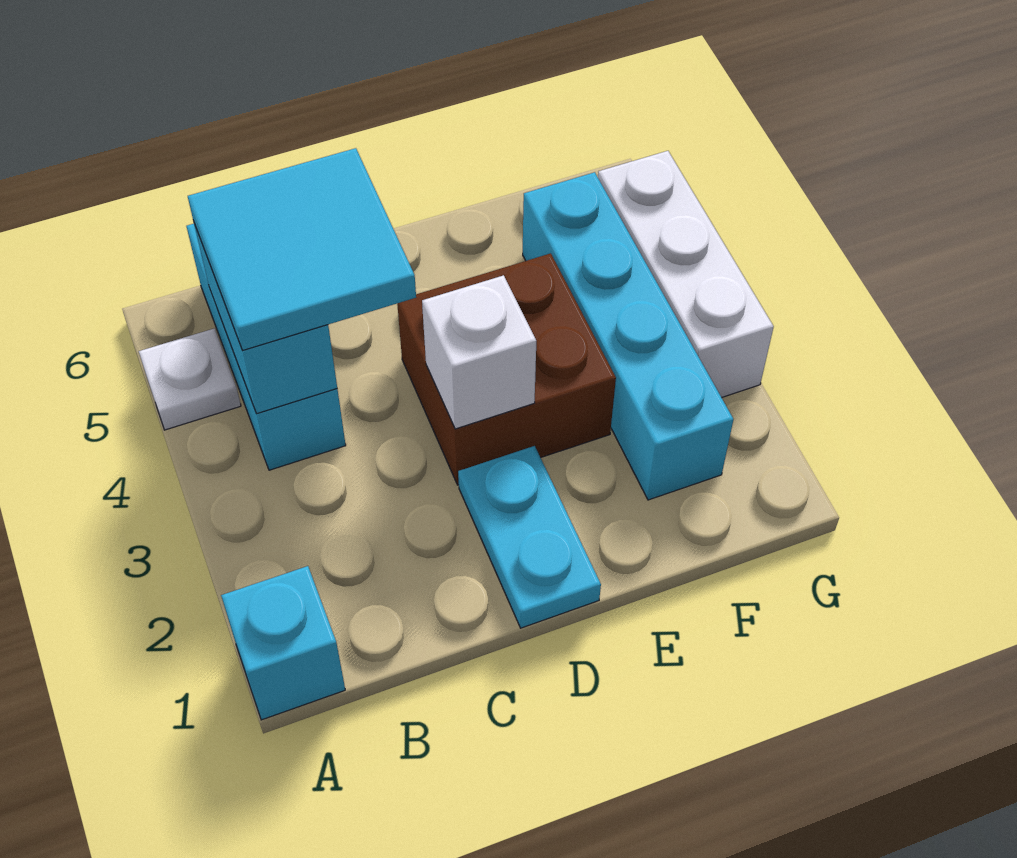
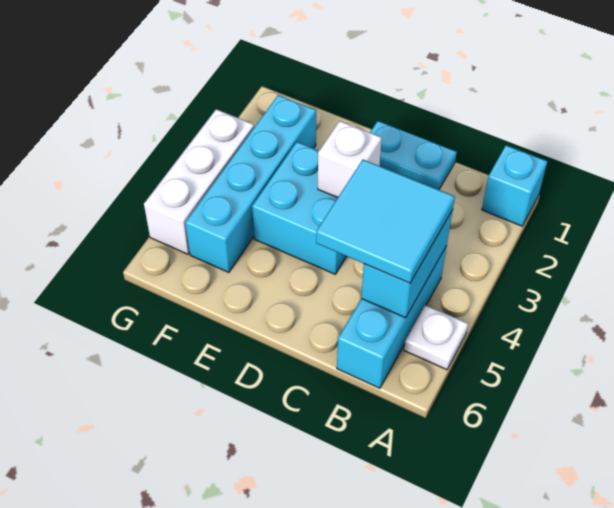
cyan 1x2 plate [458,446,601,628] -> cyan 1x2 plate turned to [370,121,457,190]
brown 2x2 brick [397,253,616,485] -> cyan 2x2 brick [252,142,347,274]

